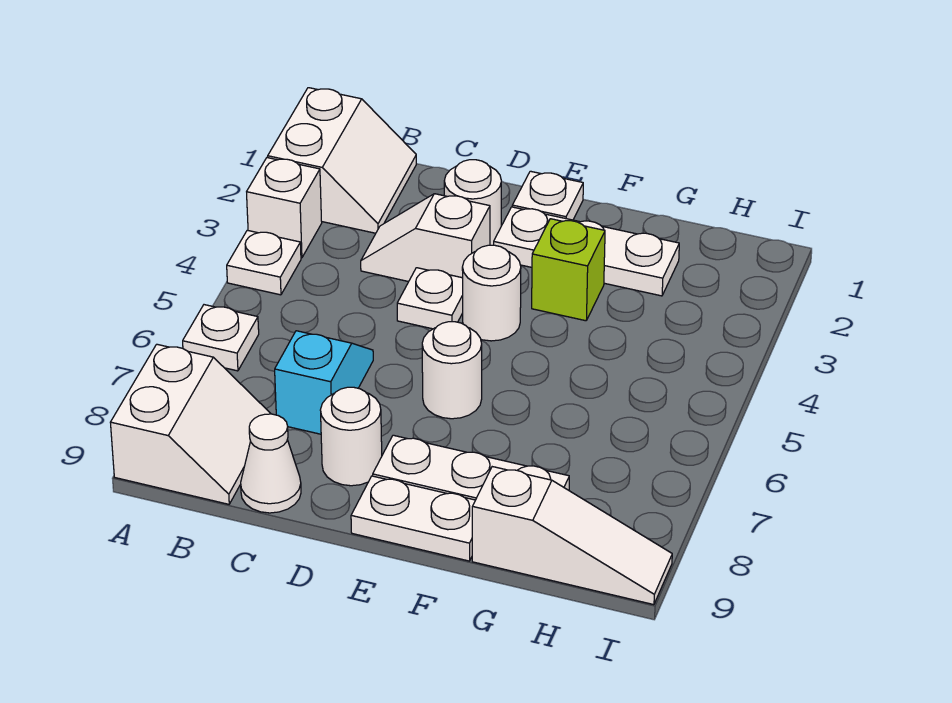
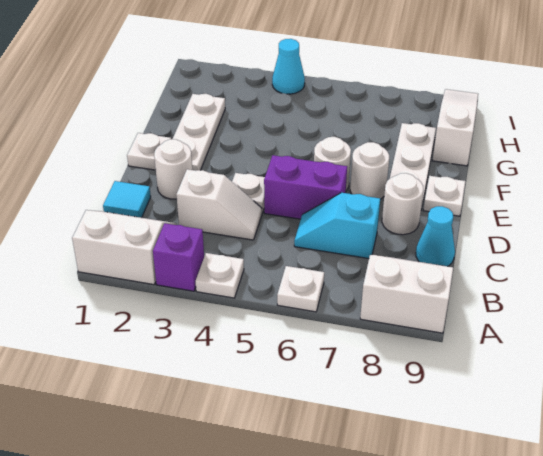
white 1x1 brick [247,158,322,258] -> purple 1x1 brick [153,223,204,291]
none -> cyan 1x1 tile [103,181,151,218]
white 1x2 slope [361,194,490,282] -> white 1x2 slope turned to [176,169,262,240]
white 1x1 cone [241,414,301,513] -> cyan 1x1 cone [416,206,455,266]
none -> purple 1x2 brick [264,155,347,219]
white 1x1 round brick [462,245,521,341] -> white 1x1 round brick moved to [350,142,389,199]
white 1x2 plate [351,476,475,561] -> white 1x1 plate [423,176,466,216]
lime 1x1 brick [532,219,605,321] -> none
none -> cyan 1x1 cone [272,39,305,94]

